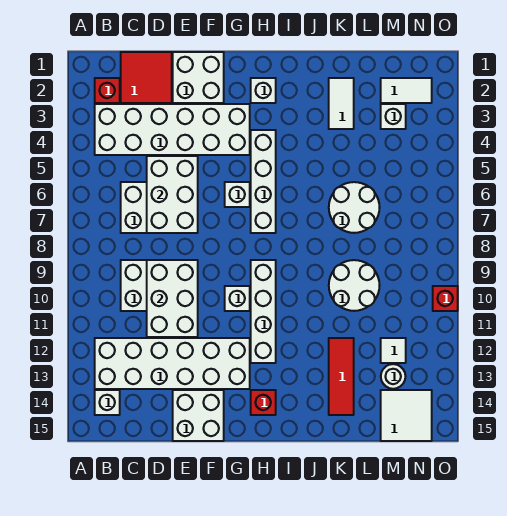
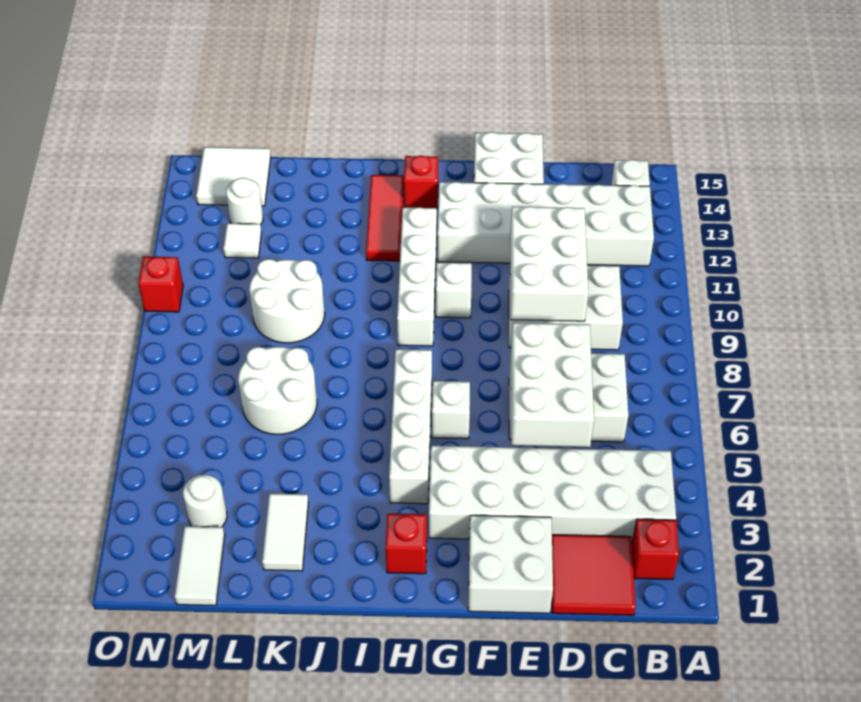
white 1x1 brick [251,78,276,103] -> red 1x1 brick [386,514,427,574]
red 1x3 tile [329,338,354,415] -> red 1x3 tile moved to [366,175,404,261]
white 1x2 tile [381,78,432,103] -> white 1x2 tile turned to [175,526,225,606]
white 1x1 brick [381,104,406,129] -> white 1x1 round brick [183,475,227,527]

